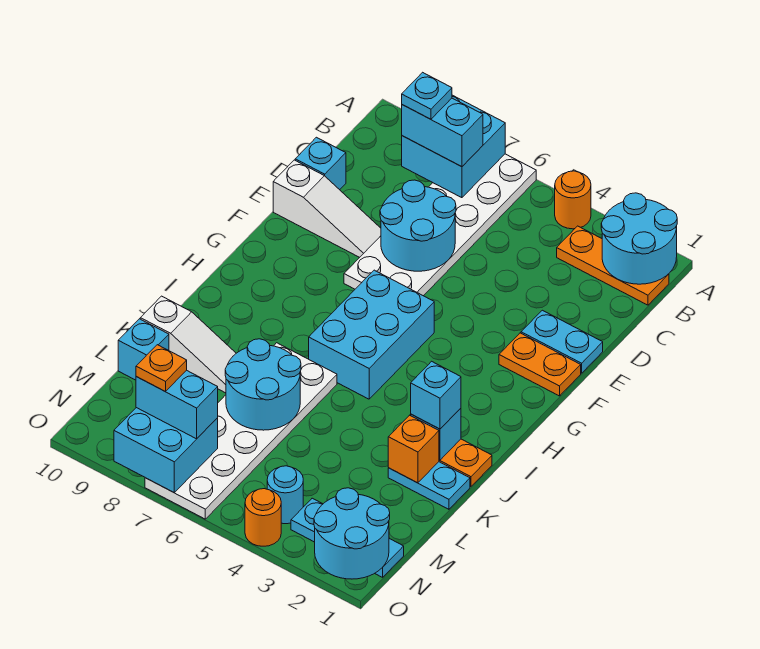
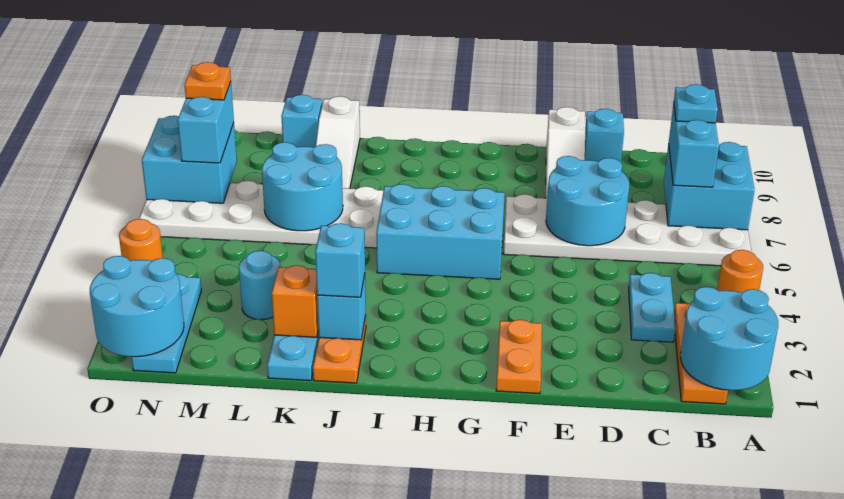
cyan 1x2 plate [521,310,603,373] -> cyan 1x2 plate moved to [629,273,675,342]
cyan 1x1 round brick [267,466,303,524] -> cyan 1x1 round brick moved to [239,251,280,320]

